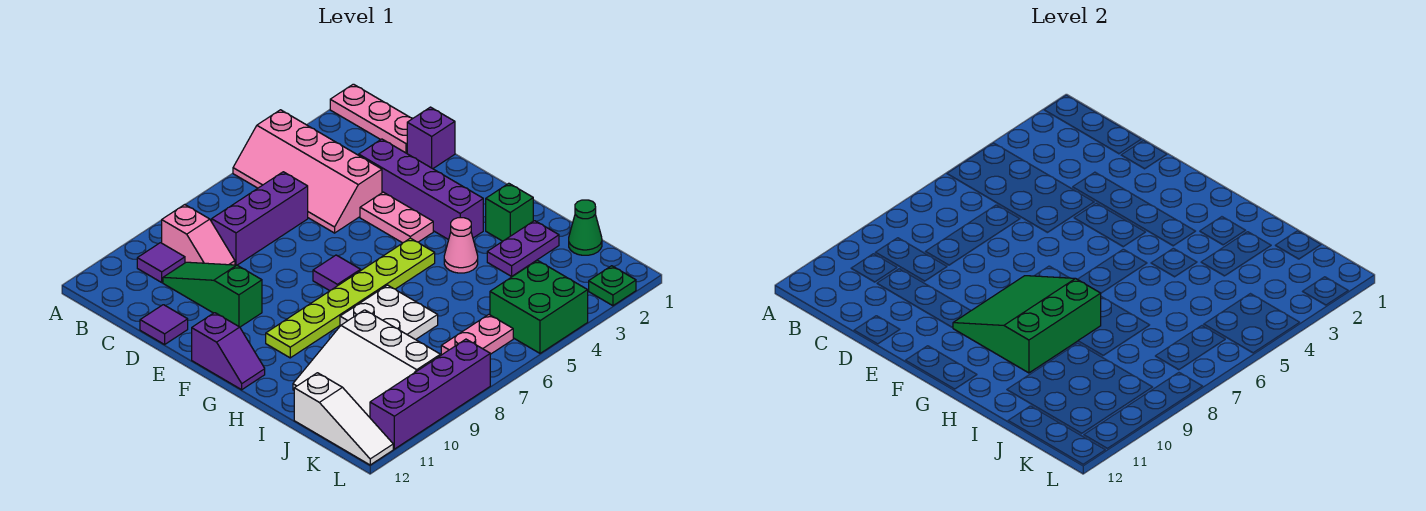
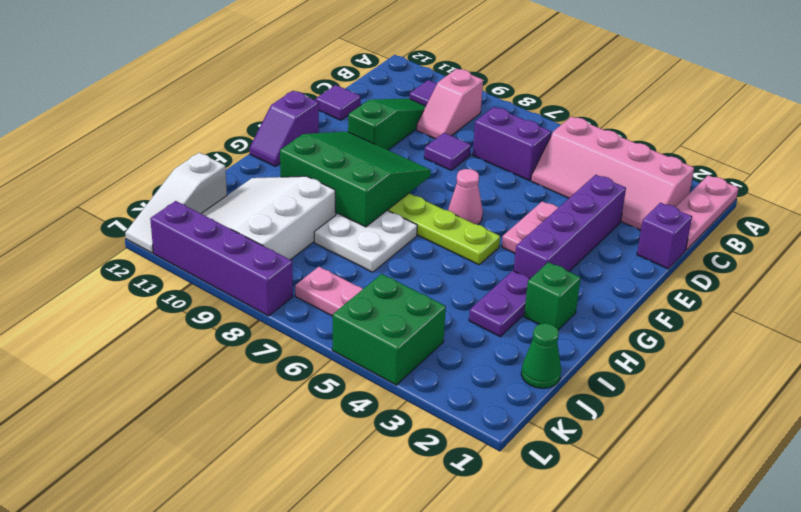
pink 2x4 slope [233,110,382,233] -> pink 2x4 slope turned to [531,117,694,230]
purple 1x3 brick [212,172,308,265] -> purple 1x2 brick [473,107,551,181]
purple 1x1 tile [313,255,361,291] -> purple 1x1 tile moved to [424,133,471,170]
pink 1x1 cone [444,218,478,273] -> pink 1x1 cone moved to [448,169,483,225]
purple 1x2 plate [487,221,559,276] -> purple 1x2 plate turned to [469,271,530,337]
green 1x1 plate [589,266,636,306] -> none

